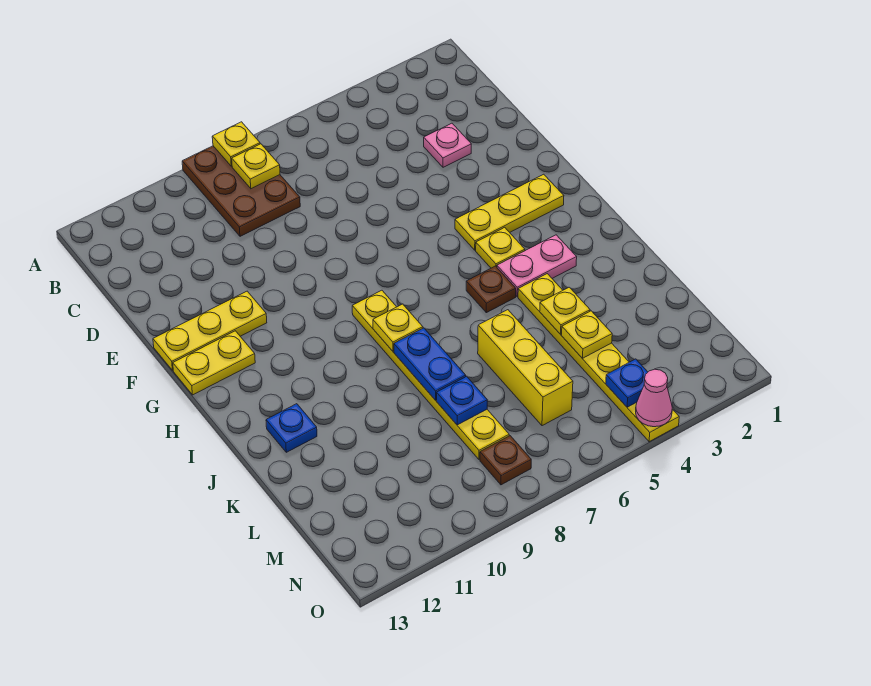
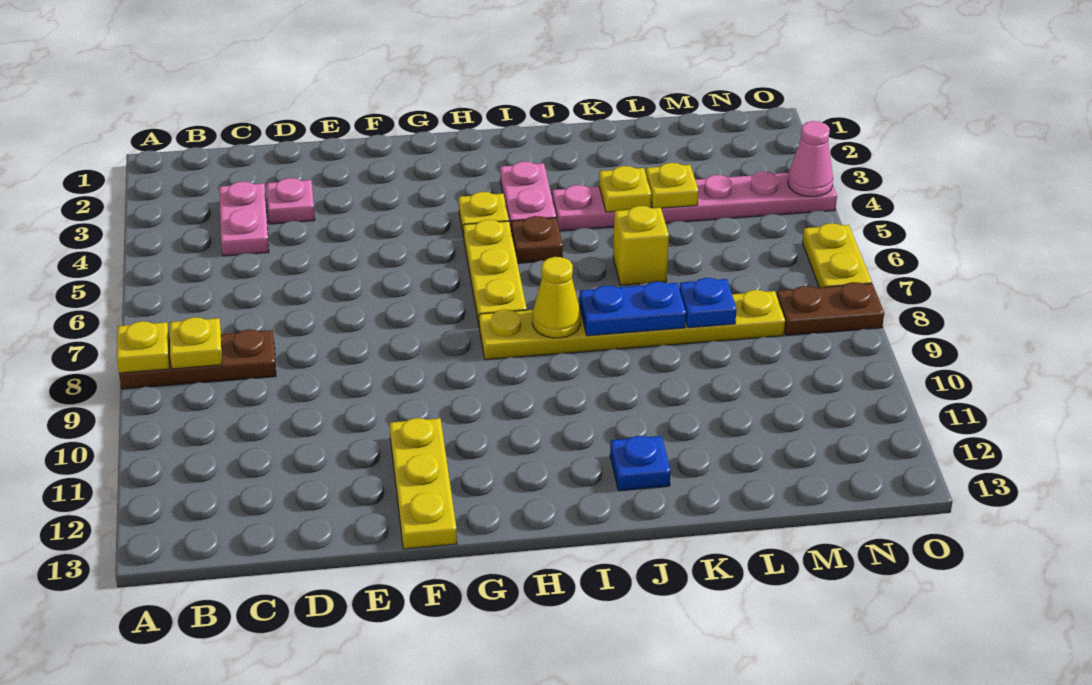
brown 2x3 plate [182,146,300,236] -> brown 1x3 plate [119,329,276,389]
none -> pink 1x2 plate [219,181,269,256]
yellow 1x3 plate [455,174,564,250] -> yellow 1x3 plate moved to [463,220,527,324]
yellow 1x2 plate [173,331,255,395] -> yellow 1x2 plate moved to [803,223,872,287]
yellow 1x1 plate [373,304,423,351] -> yellow 1x1 cone [532,257,581,338]
yellow 1x6 plate [518,274,679,442] -> pink 1x6 plate [552,171,837,231]
yellow 1x3 brick [478,310,573,426] -> yellow 1x1 brick [613,206,669,285]
blue 1x1 plate [606,359,648,407] -> none
brown 1x1 plate [480,436,531,485] -> brown 1x2 plate [777,282,884,336]

